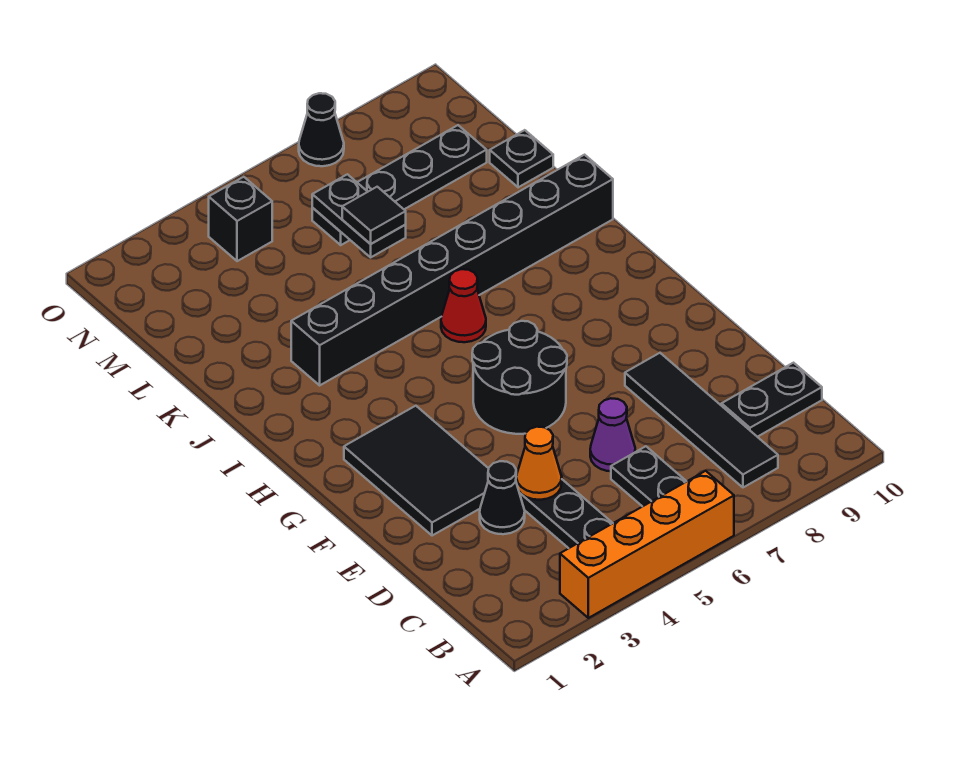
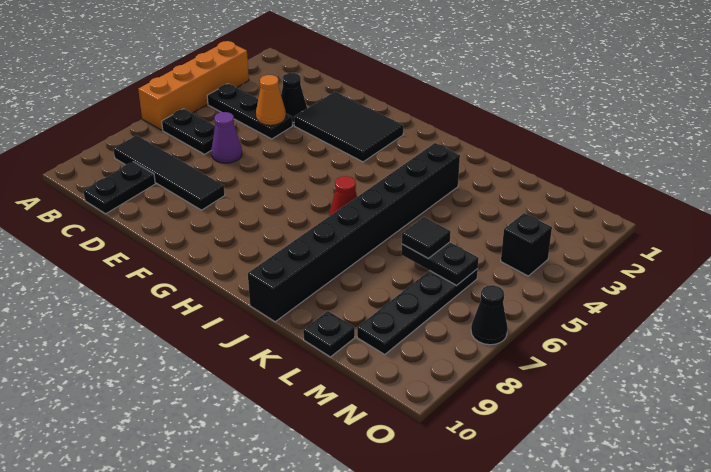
black 2x2 round brick [472,321,567,434] -> none

